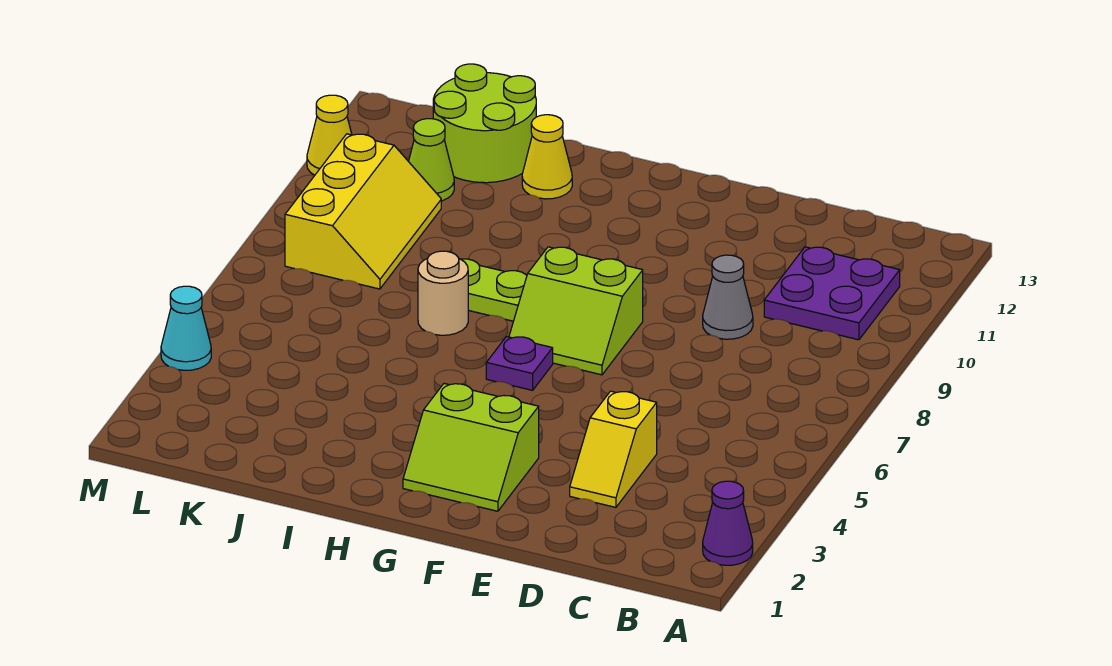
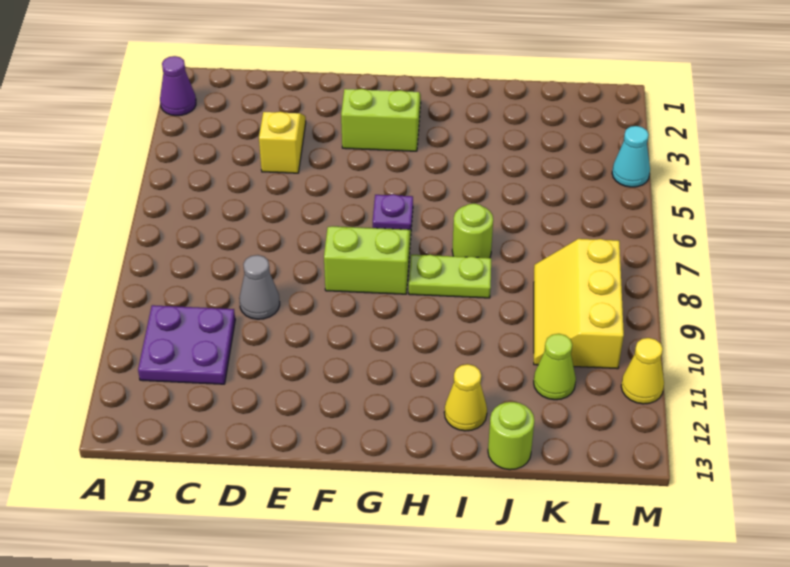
tan 1x1 round brick [418,251,468,335] -> lime 1x1 round brick [452,203,493,258]
lime 2x2 round brick [433,64,536,183] -> lime 1x1 round brick [488,402,534,470]

